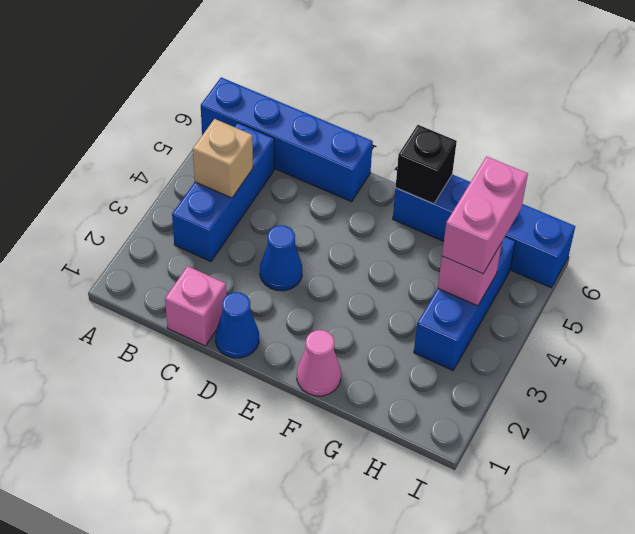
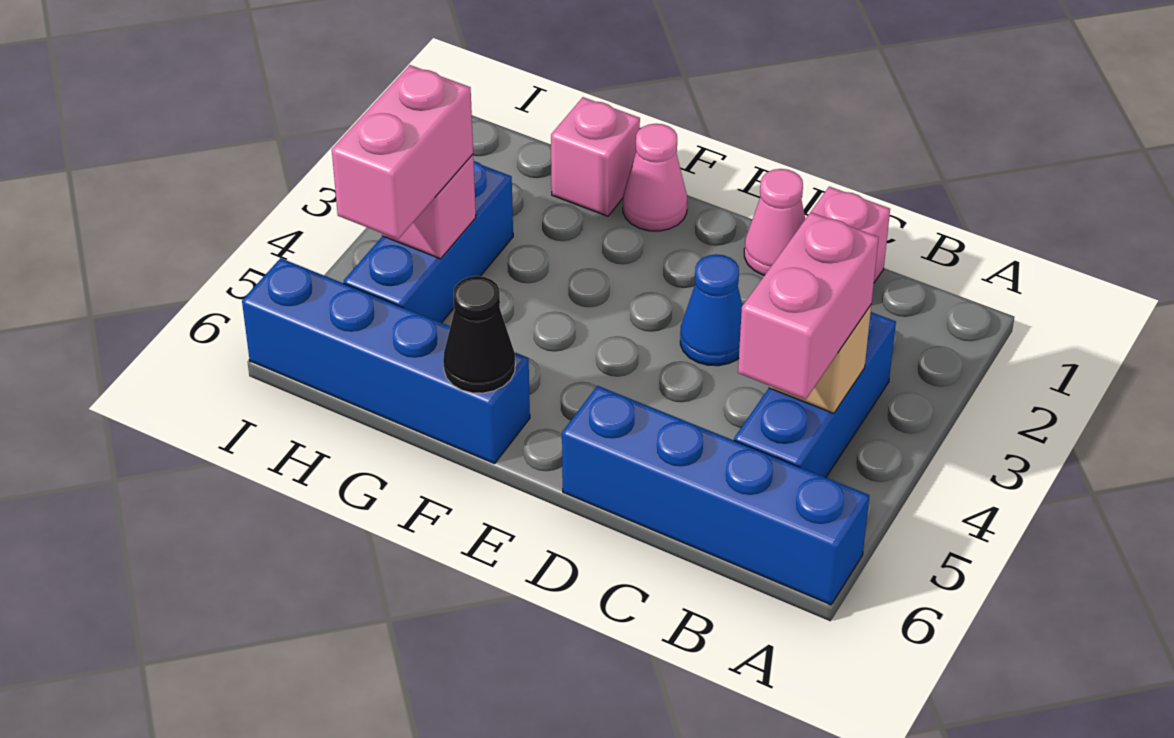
none -> pink 1x2 brick [738,212,879,400]
blue 1x1 cone [215,292,259,358] -> pink 1x1 cone [744,169,805,275]
black 1x1 brick [396,125,457,204] -> black 1x1 cone [443,276,515,393]
none -> pink 1x1 brick [551,97,640,216]

